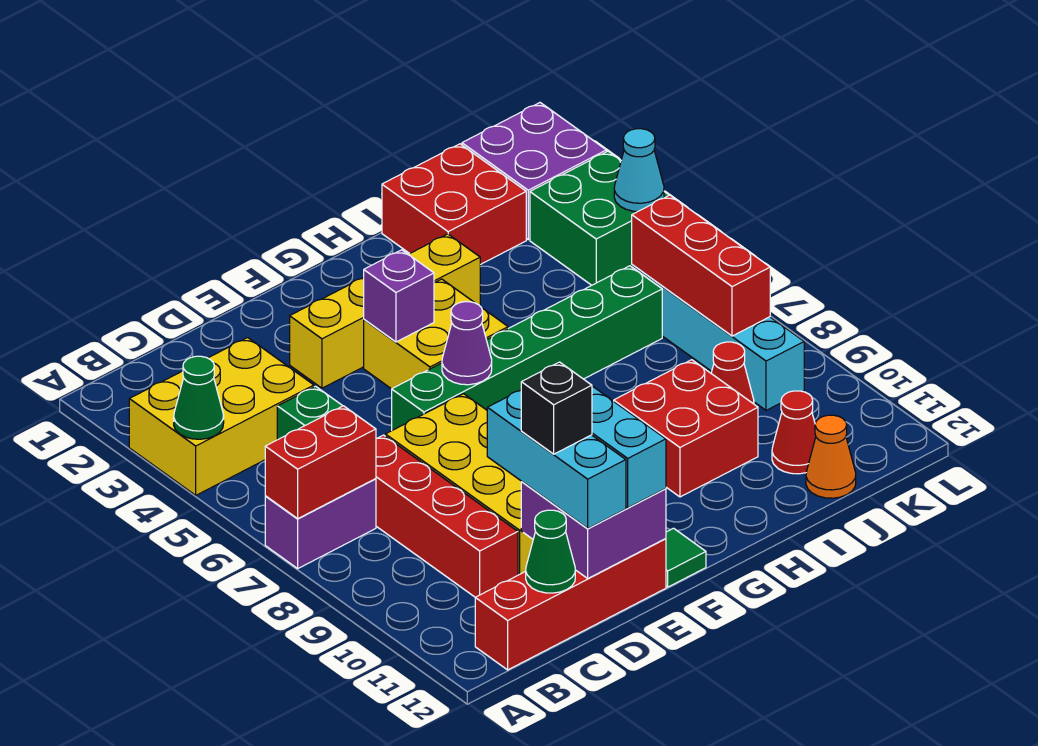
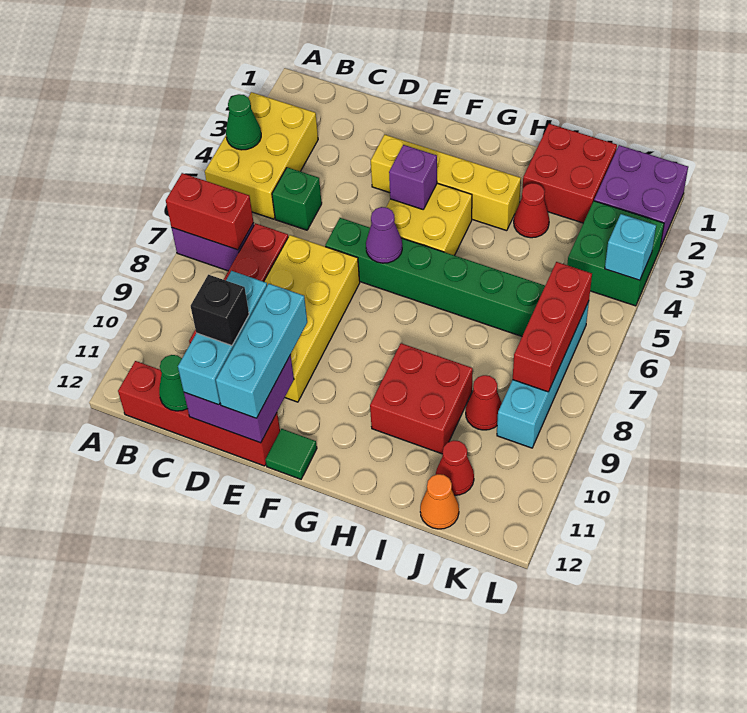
yellow 2x3 brick [129,338,314,495] -> yellow 2x3 brick turned to [205,92,318,219]
none -> red 1x1 cone [514,183,549,238]
cyan 1x1 cone [614,129,664,212] -> cyan 1x1 brick [605,214,656,280]

